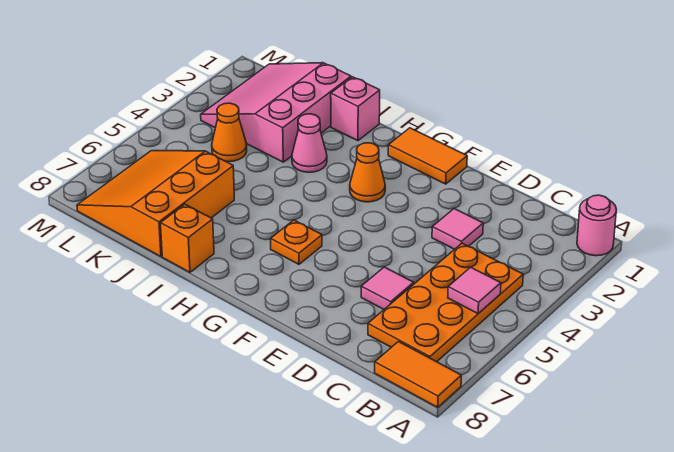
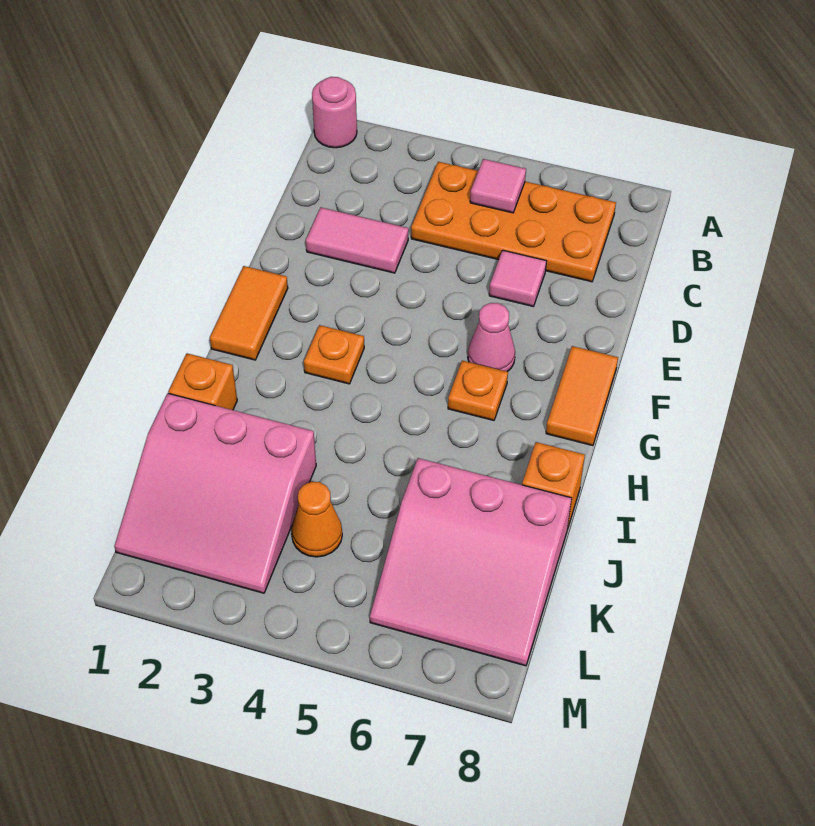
orange 1x2 tile [375,342,461,407] -> orange 1x2 tile moved to [546,346,618,446]
pink 1x1 tile [432,208,483,249] -> pink 1x2 tile [306,207,408,273]
orange 1x1 cone [350,143,385,202] -> orange 1x1 plate [304,325,364,384]
pink 1x1 brick [331,77,380,141] -> orange 1x1 brick [168,353,237,410]
pink 1x1 cone [292,114,327,172] -> pink 1x1 cone moved to [468,303,515,372]
orange 3x3 slope [77,151,234,257] -> pink 3x3 slope [370,458,572,666]

